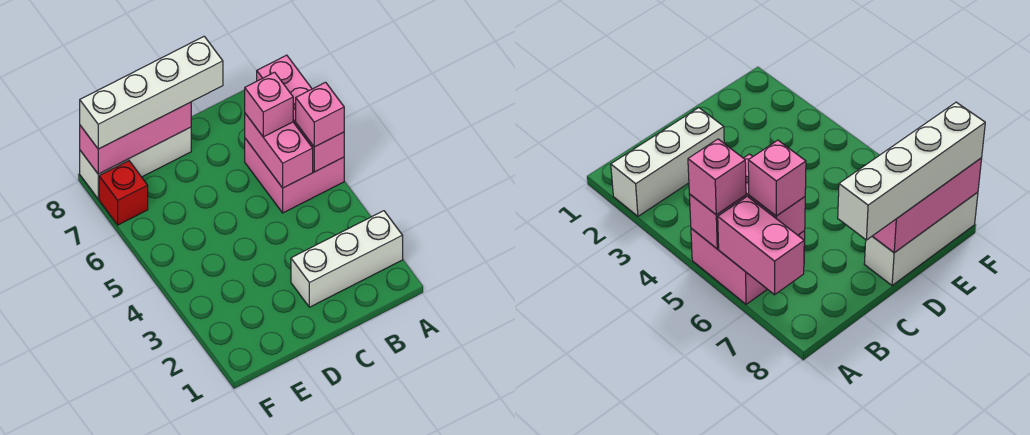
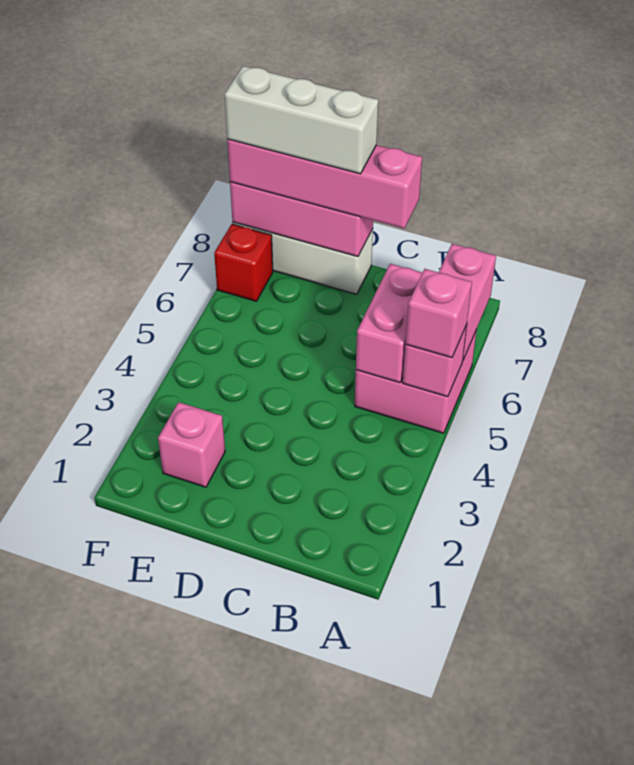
white 1x3 brick [291,211,403,307] -> white 1x3 brick moved to [224,66,378,174]
pink 1x1 brick [245,72,293,137] -> pink 1x1 brick moved to [158,402,225,487]
white 1x4 brick [80,36,223,149] -> pink 1x4 brick [227,139,422,228]

